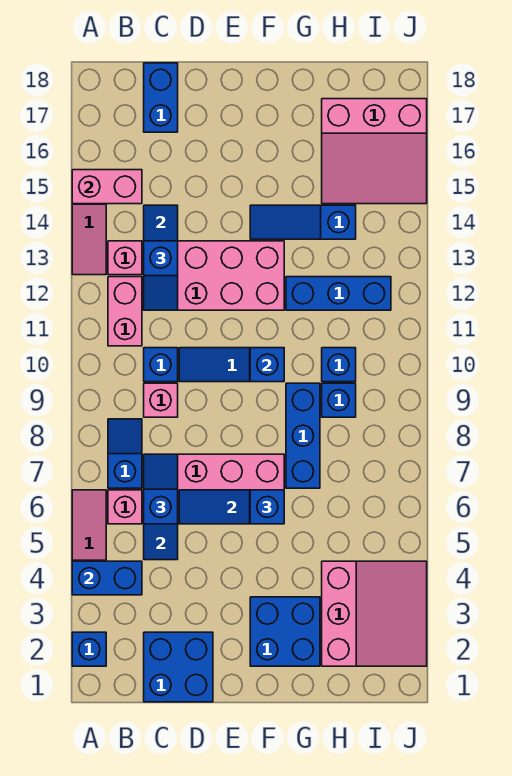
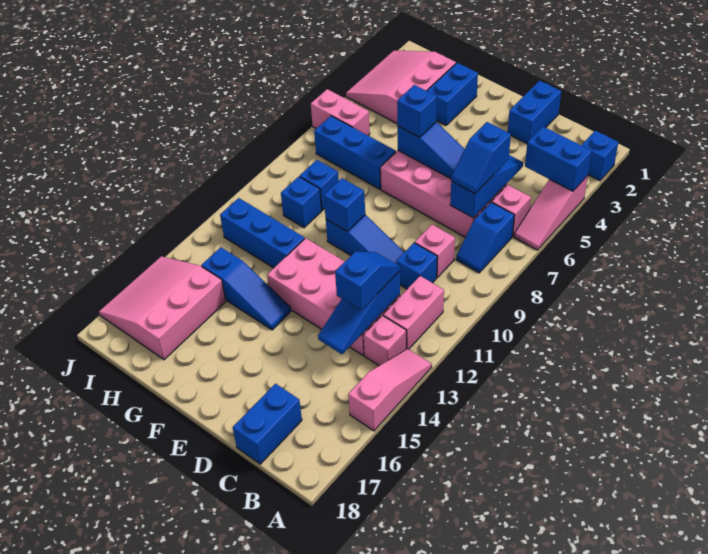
pink 1x2 brick [72,170,142,204] -> pink 1x2 brick moved to [311,89,370,135]
blue 2x2 brick [144,632,213,702] -> blue 1x2 brick [508,81,561,143]
blue 2x2 brick [250,597,320,666] -> blue 1x2 brick [427,63,478,125]
blue 1x3 brick [286,383,320,488] -> blue 1x3 brick turned to [314,116,396,189]
pink 3x3 slope [322,99,427,204] -> pink 3x3 slope turned to [99,256,226,360]

